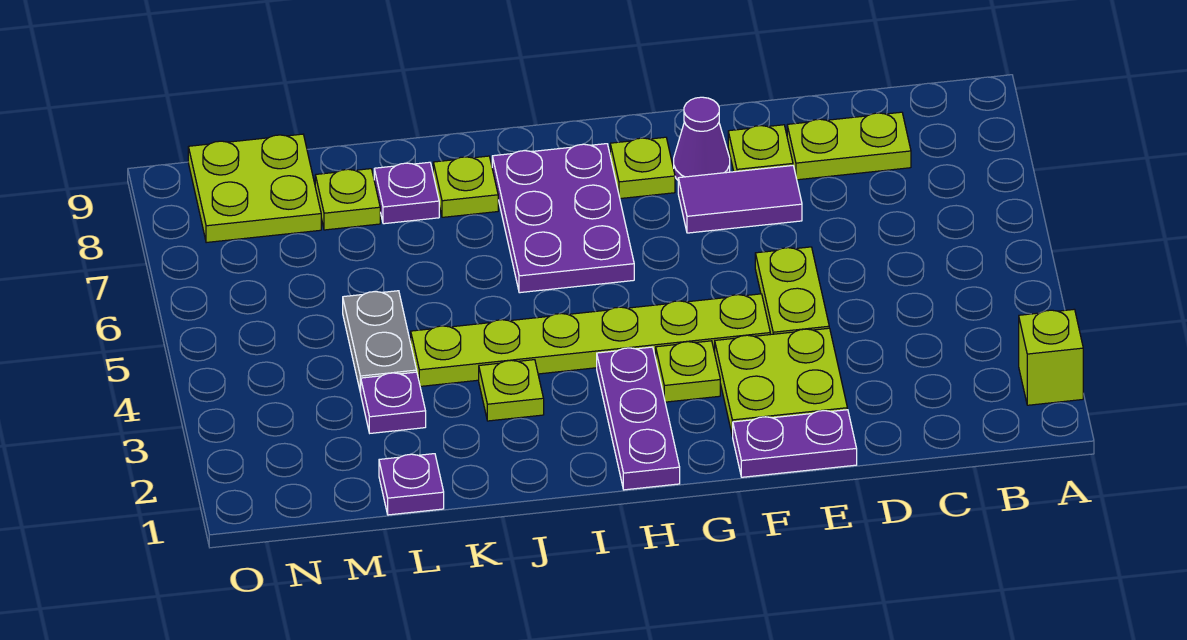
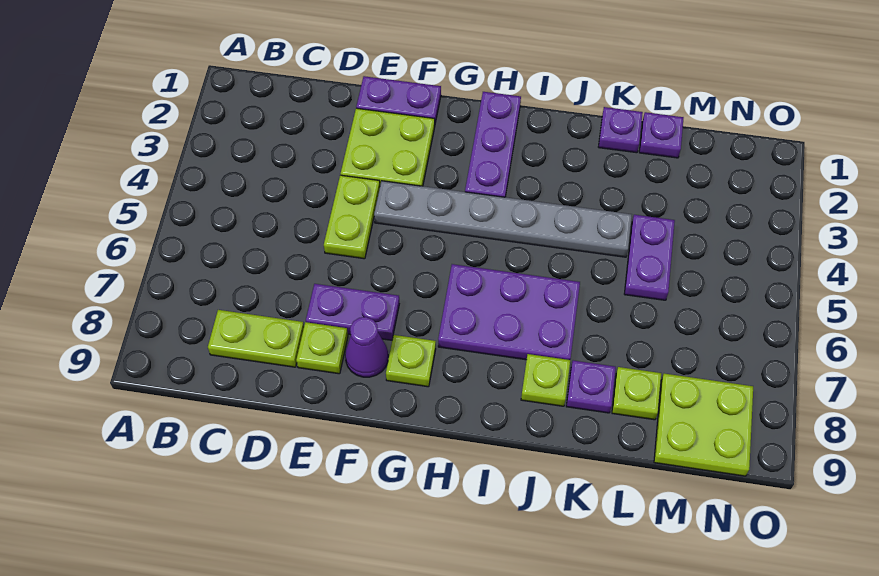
lime 1x1 brick [1019,309,1083,405] -> none
purple 1x2 tile [678,166,802,233] -> purple 1x2 plate [306,284,399,340]
lime 1x6 plate [411,294,770,386] -> grey 1x6 plate [374,181,632,257]
lime 1x1 plate [656,341,720,402] -> none
purple 2x3 plate [492,144,634,293] -> purple 2x3 plate turned to [438,264,580,360]
lime 1x1 plate [479,360,544,421] -> none
purple 1x1 plate [361,372,426,433] -> purple 1x1 plate moved to [598,107,643,153]
grey 1x2 plate [343,291,417,393] -> purple 1x2 plate [624,215,675,300]

